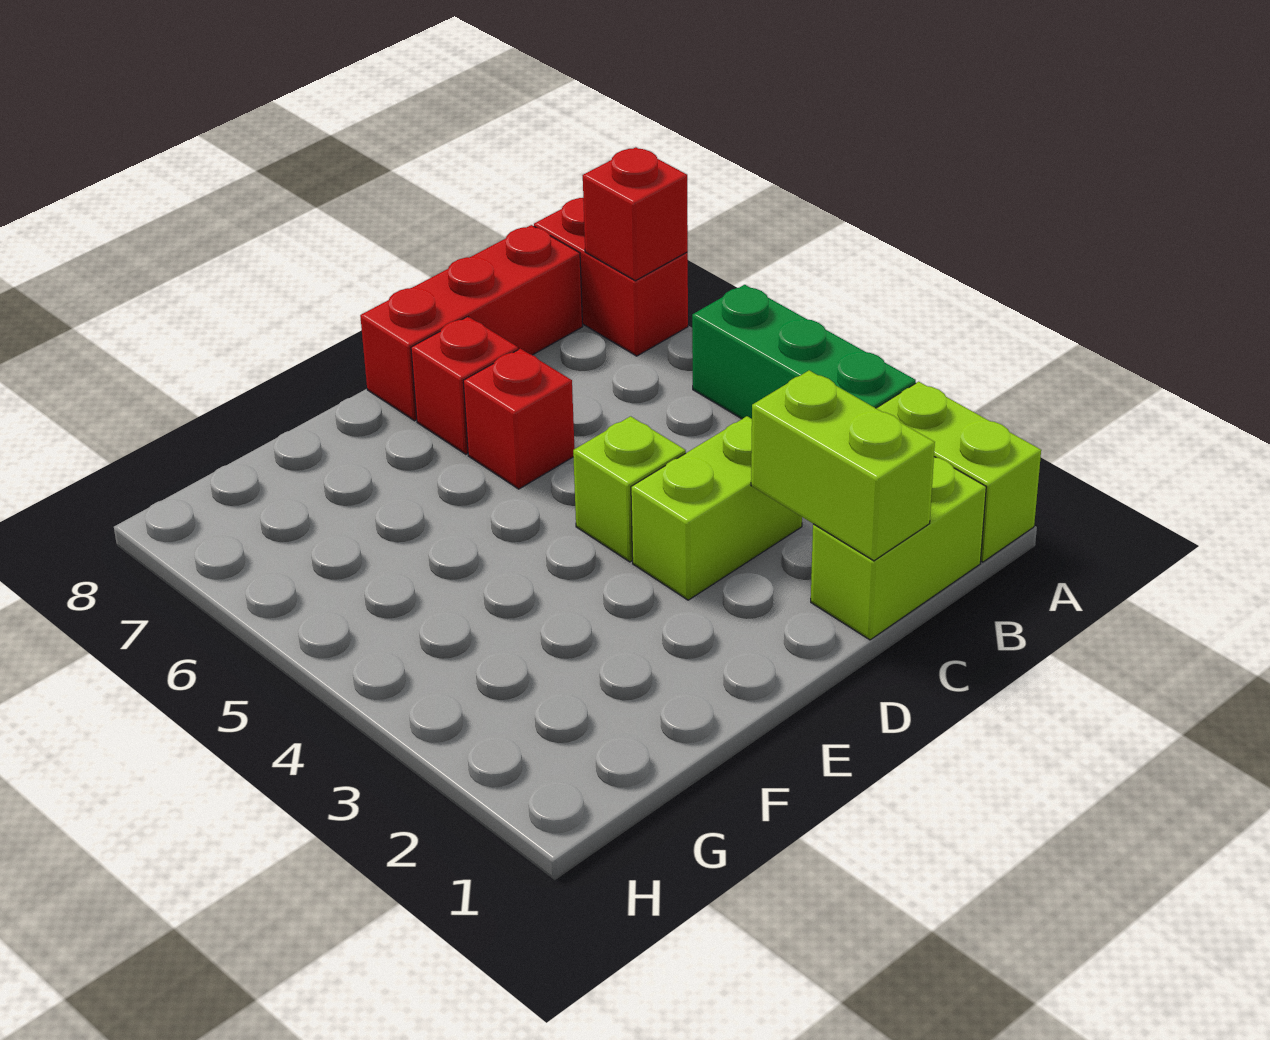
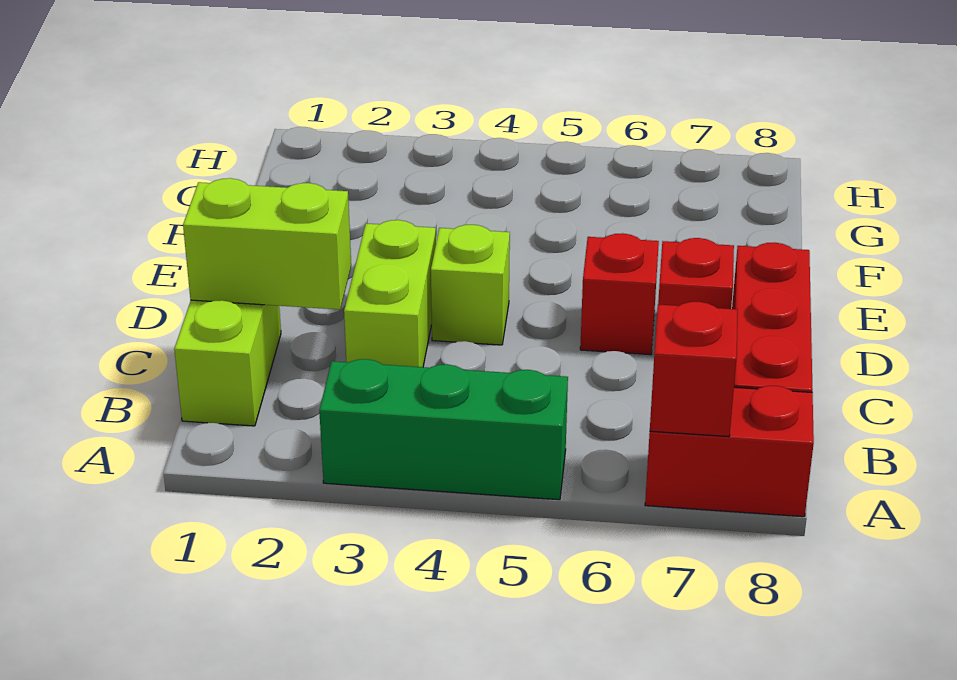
lime 1x2 brick [876,382,1041,562] -> none

